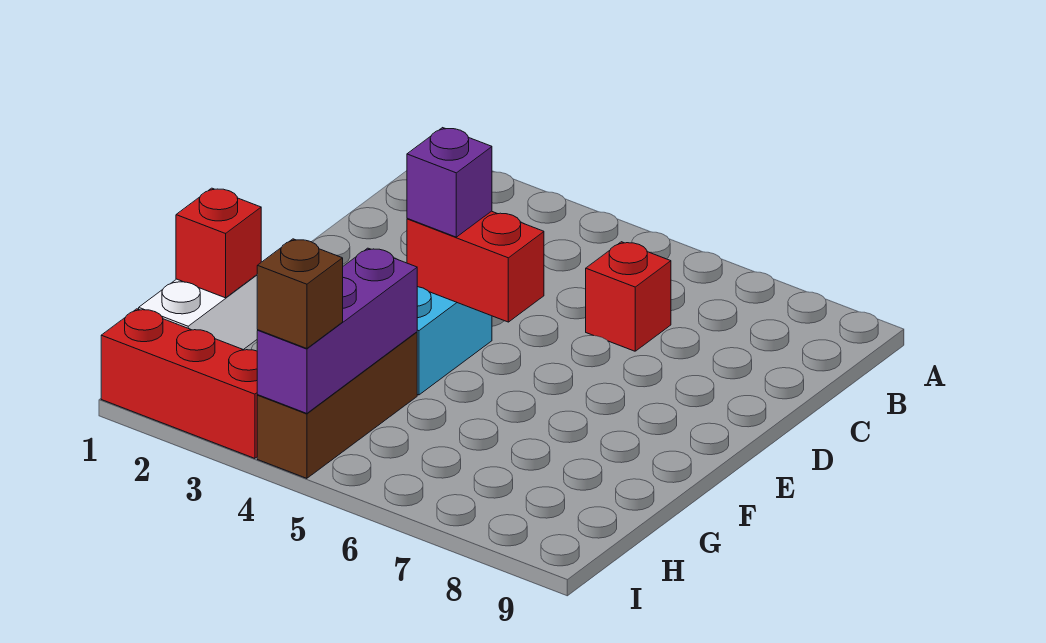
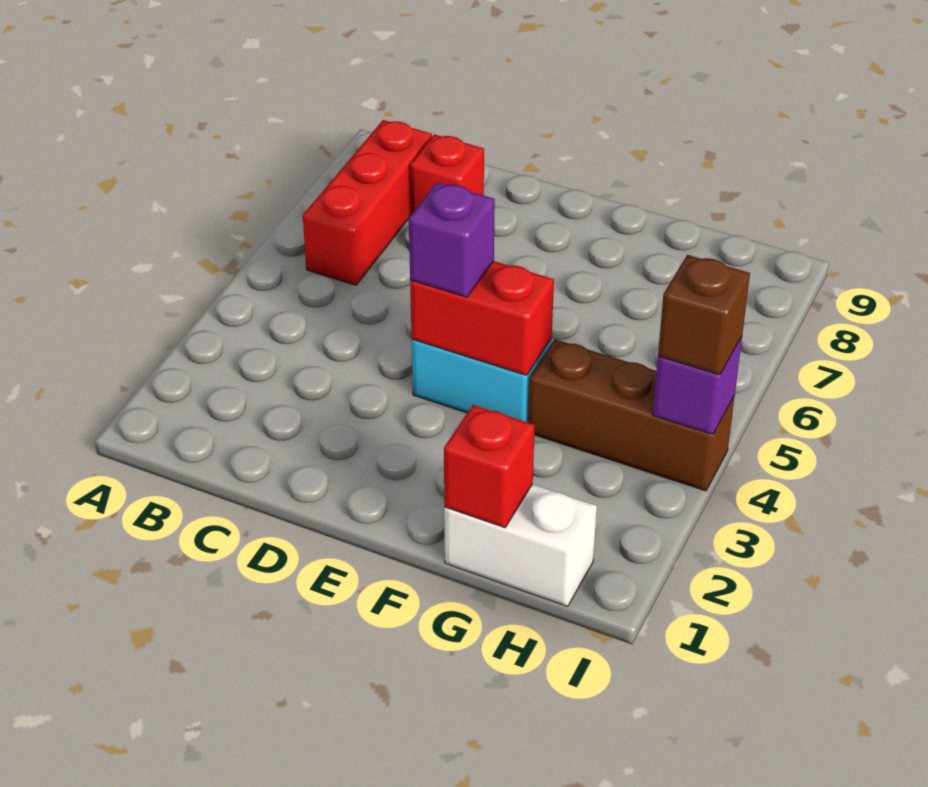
red 1x1 brick [586,242,671,351] -> red 1x1 brick moved to [410,134,484,214]
red 1x2 brick [407,211,544,322] -> red 1x2 brick turned to [410,261,554,375]
purple 1x3 brick [257,248,417,413] -> purple 1x1 brick [653,337,742,435]
red 1x3 brick [101,309,258,458] -> red 1x3 brick moved to [303,120,432,285]

